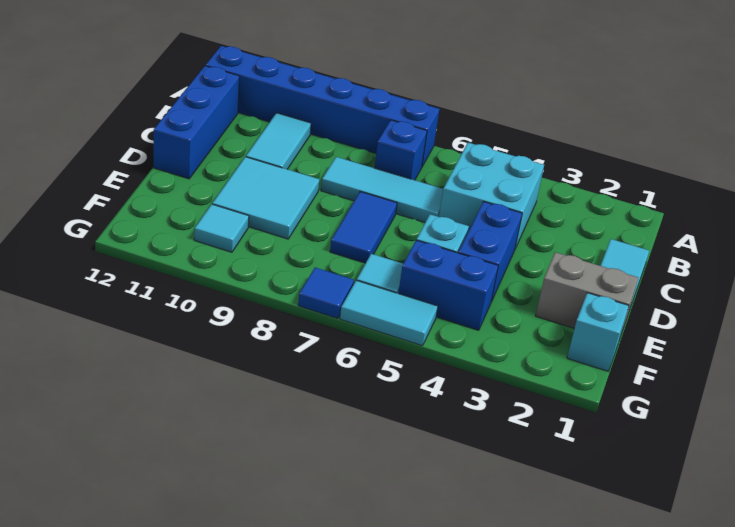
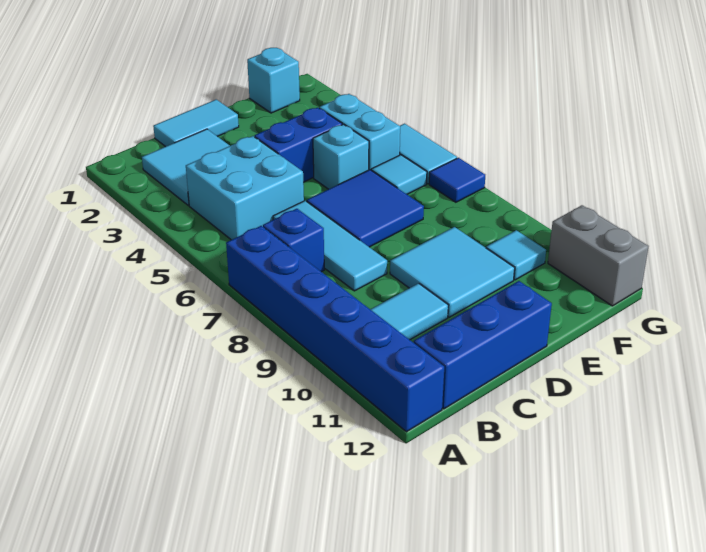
none -> cyan 2x2 tile [142,129,230,205]
blue 1x2 tile [330,192,397,263] -> blue 2x2 tile [307,170,424,247]
grey 1x2 brick [535,252,638,334] -> grey 1x2 brick moved to [548,205,649,306]
blue 1x2 brick [398,240,498,330] -> cyan 1x2 brick [319,94,400,170]

